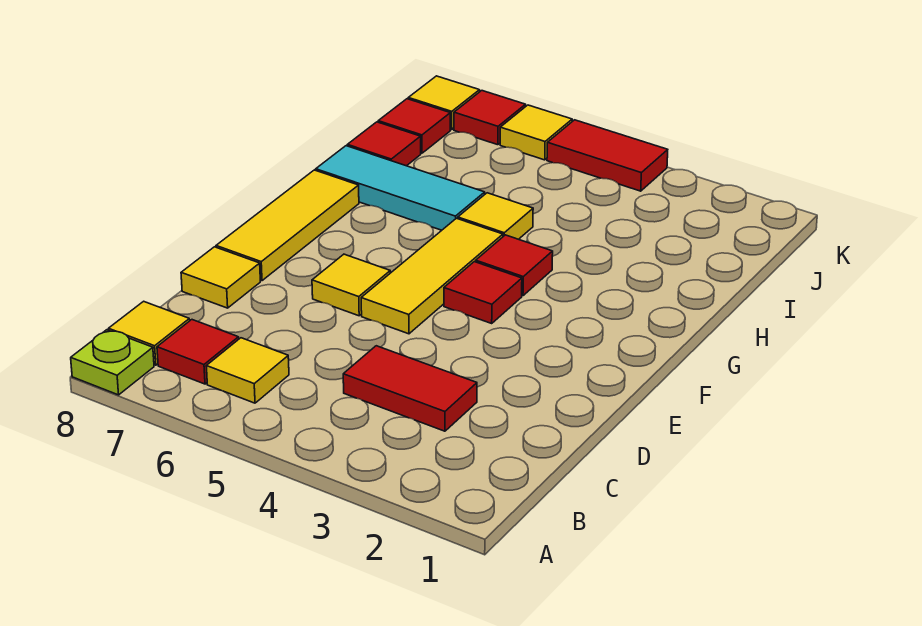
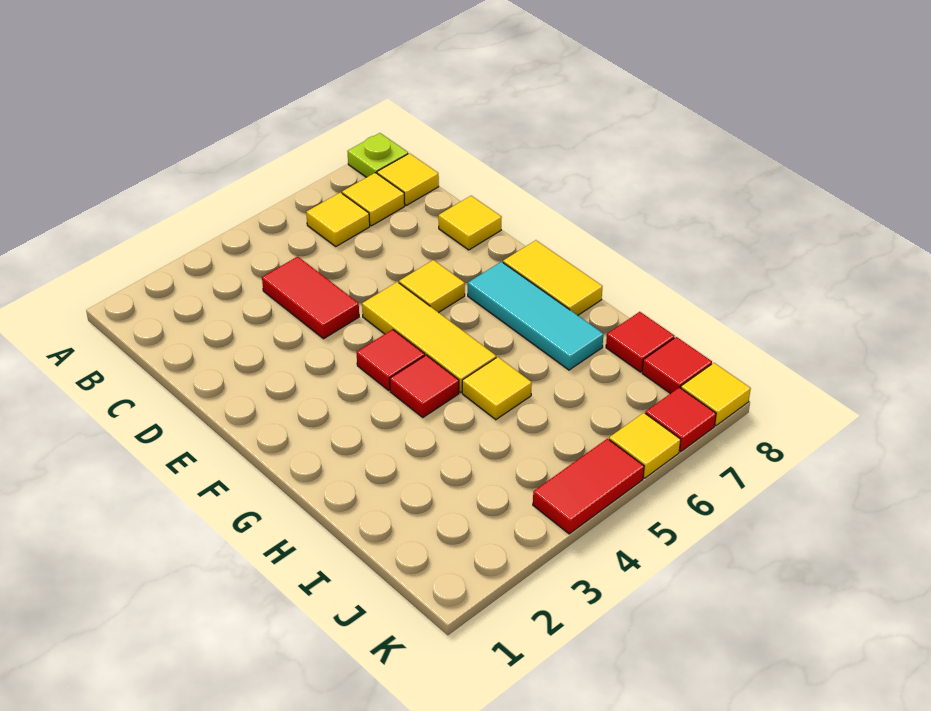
red 1x1 tile [157,320,239,384] -> yellow 1x1 tile [342,173,405,226]
red 1x2 tile [343,346,477,431] -> red 1x2 tile turned to [262,257,359,339]
yellow 1x3 tile [216,170,359,281] -> yellow 1x2 tile [503,240,602,315]
cyan 1x3 tile [316,146,485,230] -> cyan 1x3 tile turned to [468,262,603,370]

